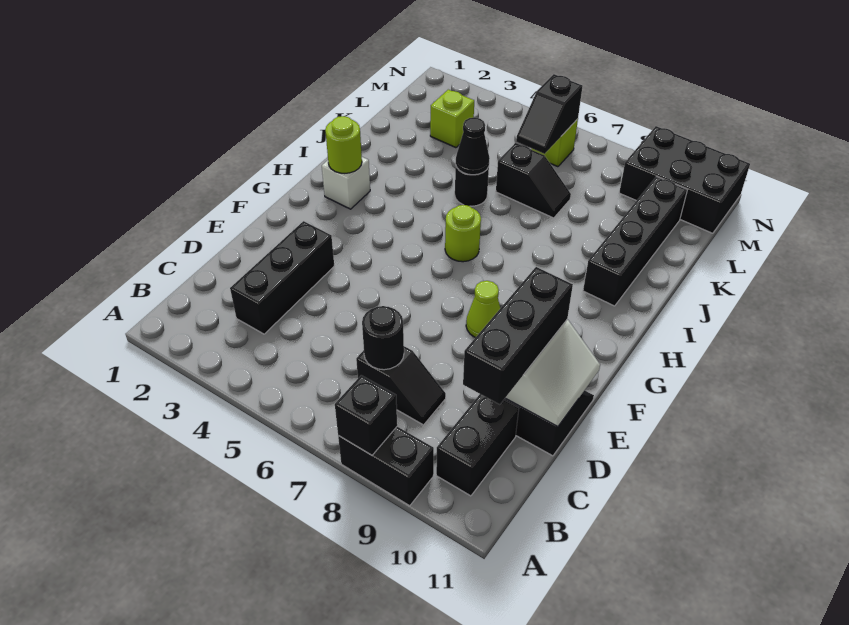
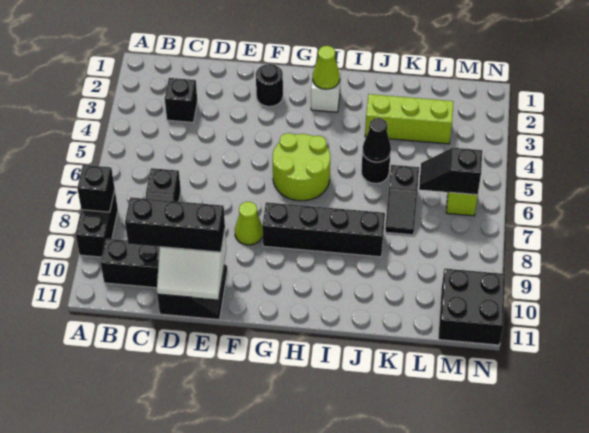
black 1x3 brick [230,221,334,334] -> black 1x1 brick [165,78,197,122]
black 1x1 round brick [362,306,404,370] -> black 1x1 round brick moved to [256,64,283,107]
lime 1x1 round brick [325,116,362,173] -> lime 1x1 cone [313,46,340,89]
lime 1x1 round brick [445,205,481,262] -> lime 2x2 round brick [273,133,330,201]
black 1x4 brick [583,177,687,306] -> black 1x4 brick moved to [262,202,385,257]
lime 1x1 brick [430,90,474,148] -> lime 1x3 brick [365,94,453,144]
black 2x3 brick [619,126,750,233] -> black 2x2 brick [438,269,505,345]

